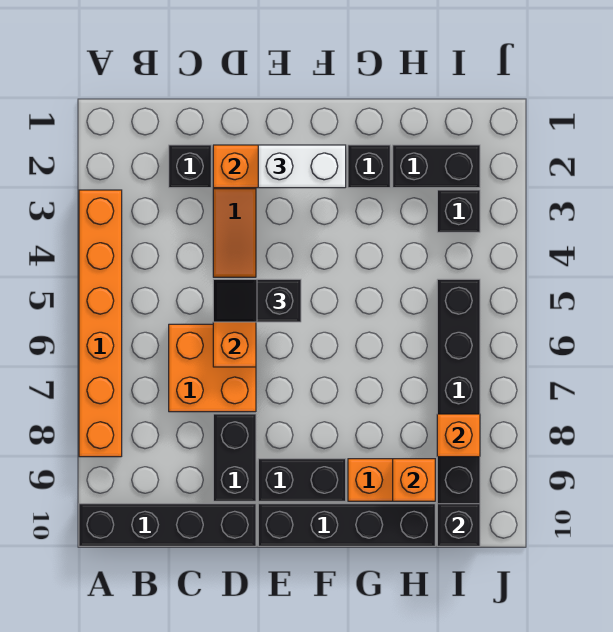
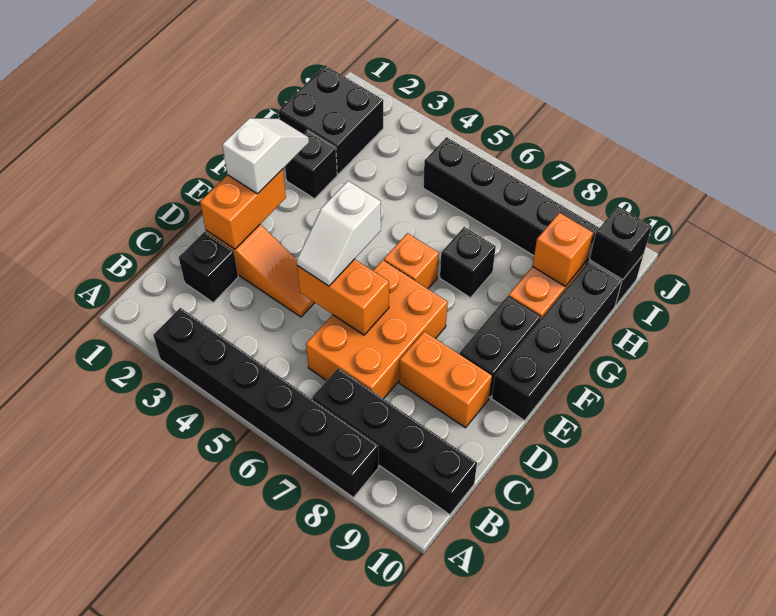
orange 1x6 brick [79,190,122,457] -> black 1x6 brick [153,308,379,497]
black 1x4 brick [79,504,256,546] -> black 1x4 brick turned to [312,368,477,515]
orange 2x2 brick [169,324,256,412] -> orange 2x3 brick [306,260,448,399]
black 1x2 slope [213,279,301,322] -> white 1x2 slope [297,181,381,286]
black 1x2 brick [213,414,256,501] -> orange 1x2 brick [399,331,492,428]
white 1x2 brick [258,145,346,188] -> white 1x2 slope [222,118,309,194]
black 1x2 brick [393,145,480,188] -> black 2x2 brick [279,65,383,174]
black 1x1 brick [437,190,480,232] -> black 1x1 brick moved to [440,227,496,298]
orange 1x1 brick [437,414,480,457] -> orange 1x1 brick moved to [384,233,439,289]

